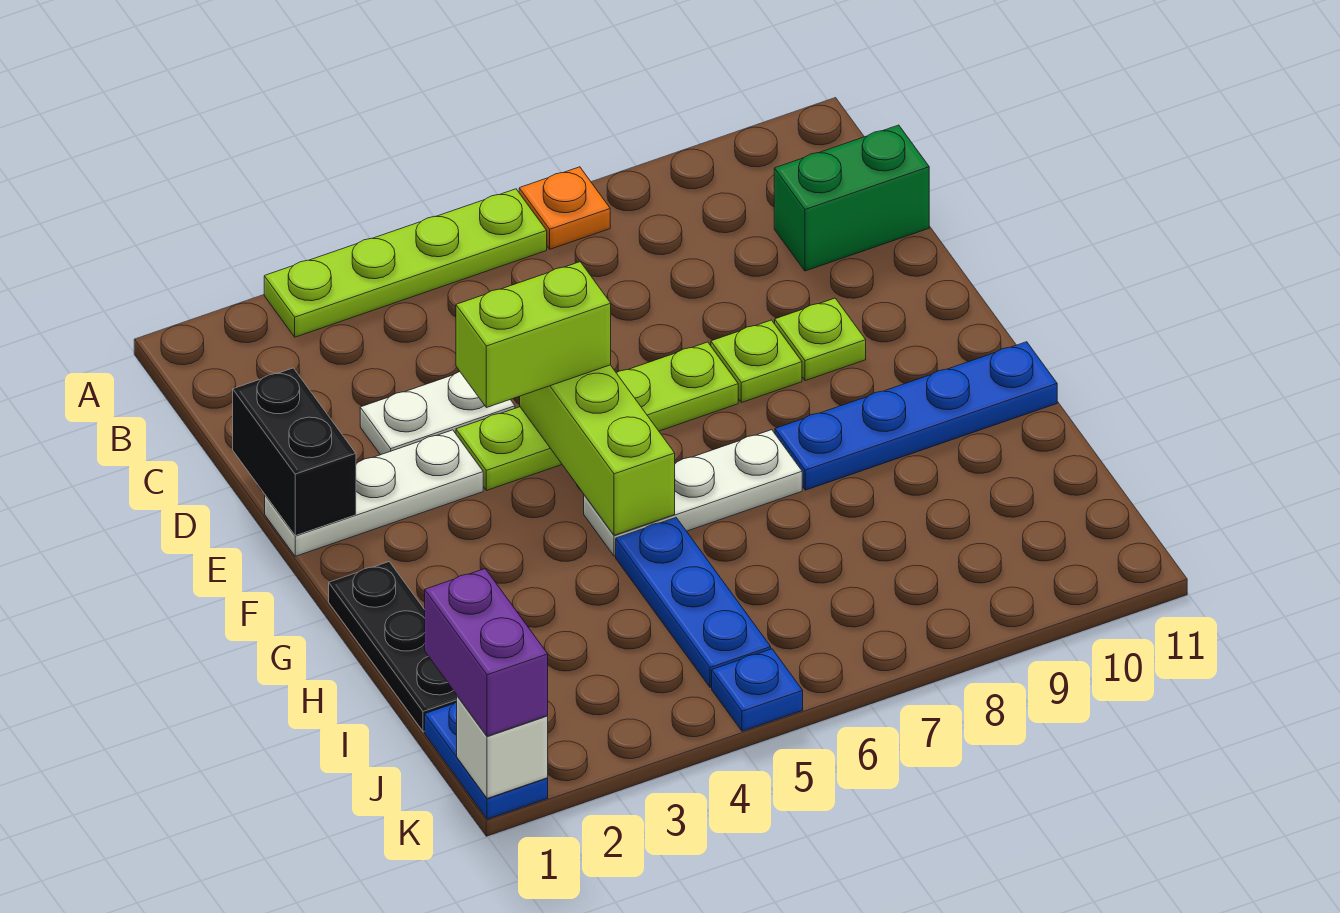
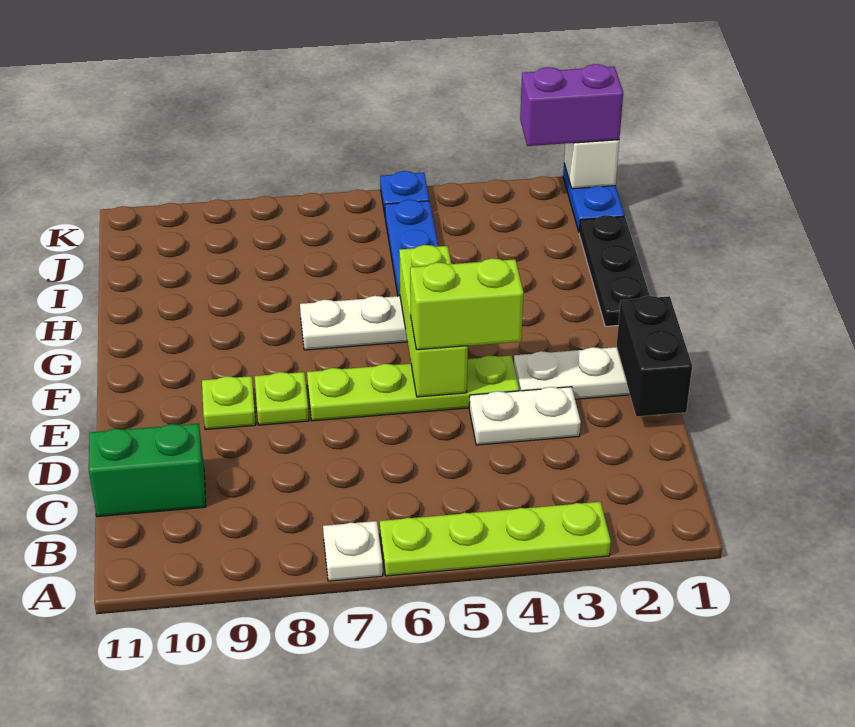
orange 1x1 plate [519,167,610,249] -> white 1x1 plate [323,521,383,581]
blue 1x4 plate [775,342,1057,490] -> none
purple 1x2 brick [425,569,548,736] -> purple 1x2 brick turned to [520,64,623,146]

